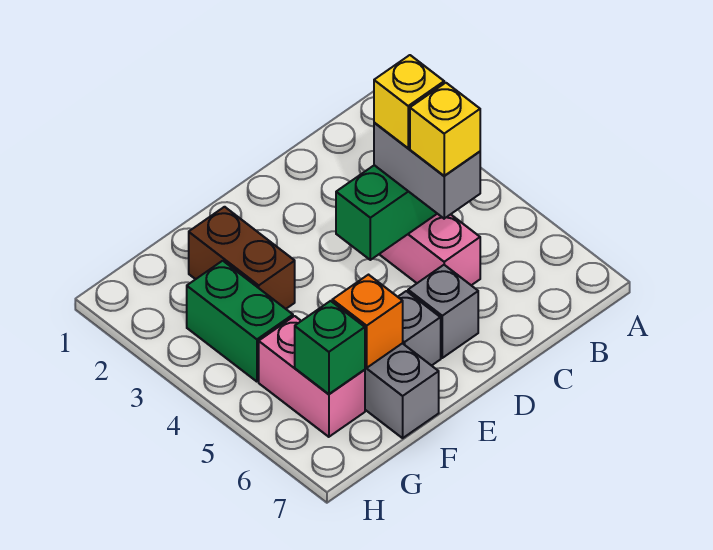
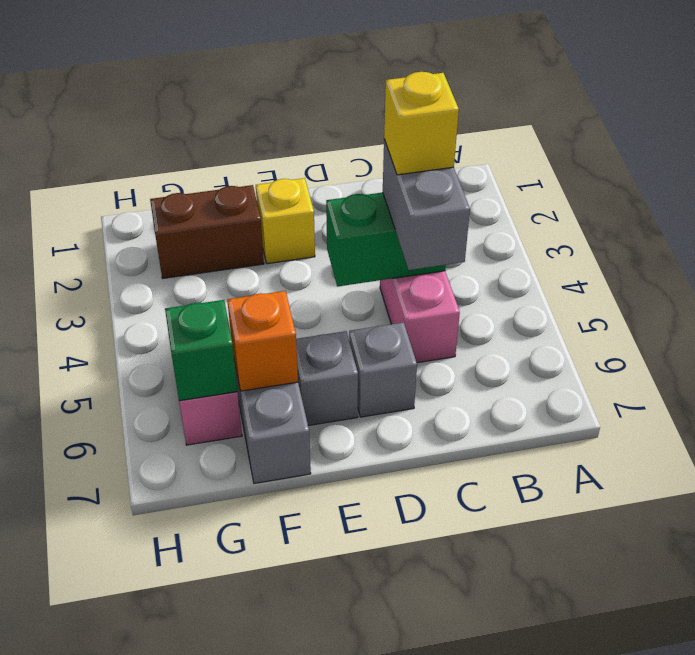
yellow 1x1 brick [410,83,480,176] -> yellow 1x1 brick moved to [256,178,315,264]
brown 1x2 brick [189,207,295,309] -> brown 1x2 brick turned to [150,185,264,278]
green 1x2 brick [187,261,293,382] -> none

